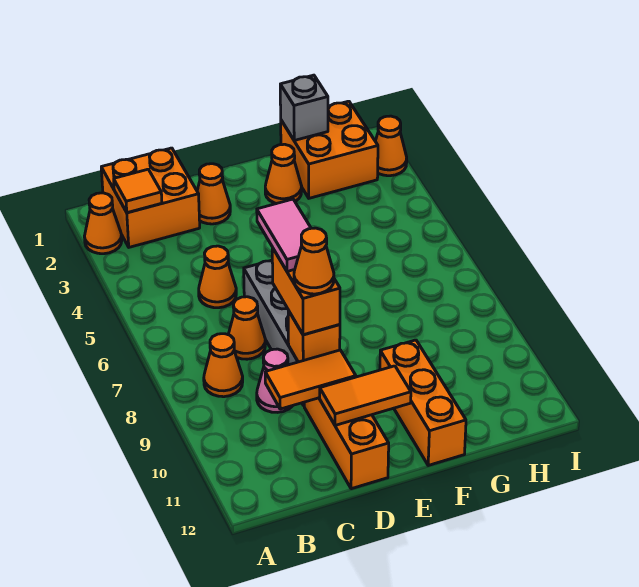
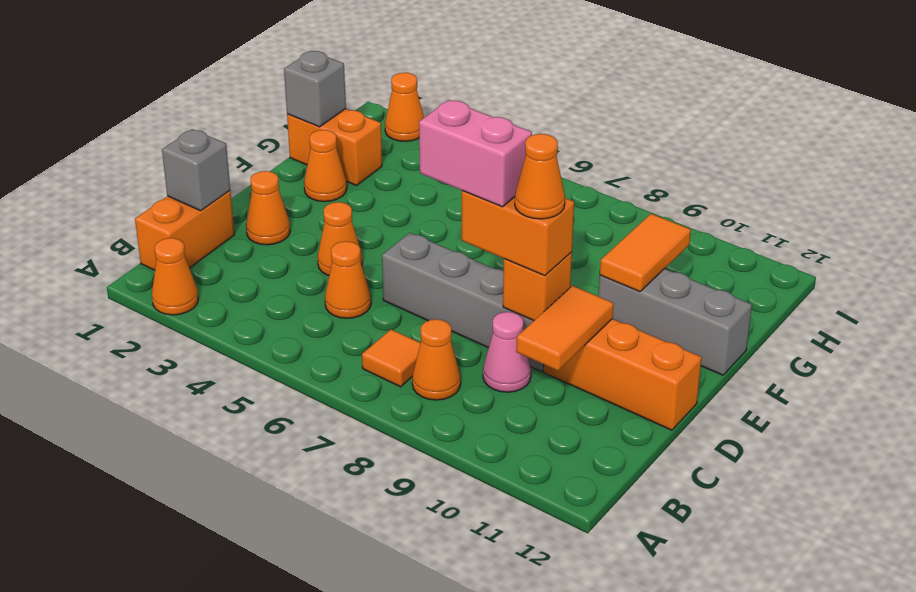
orange 2x2 brick [101,148,200,247] -> orange 1x2 brick [135,191,234,270]
orange 1x1 tile [114,169,162,213] -> orange 1x1 tile moved to [362,330,421,387]
none -> grey 1x1 brick [162,129,230,211]
orange 1x1 cone [228,297,265,359] -> orange 1x1 cone moved to [318,202,362,275]
pink 1x2 tile [257,199,311,271] -> pink 1x2 brick [419,100,532,207]
orange 1x2 tile [320,366,411,425] -> orange 1x2 tile moved to [600,214,691,291]
orange 1x3 brick [380,340,466,465] -> grey 1x3 brick [599,269,752,375]
orange 2x2 brick [281,101,378,198] -> orange 1x2 brick [287,109,382,185]

